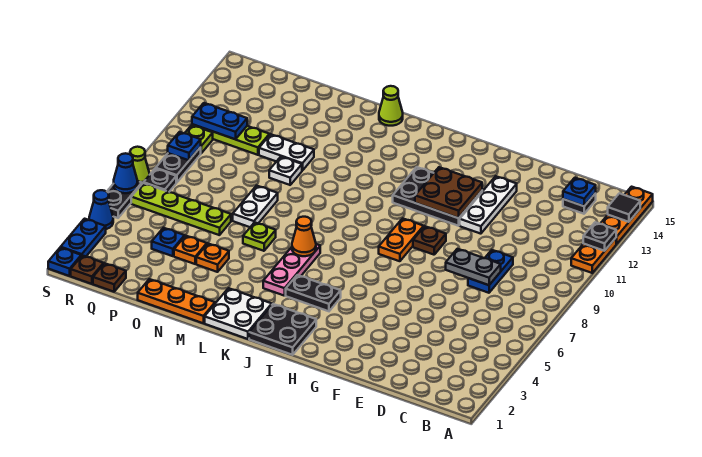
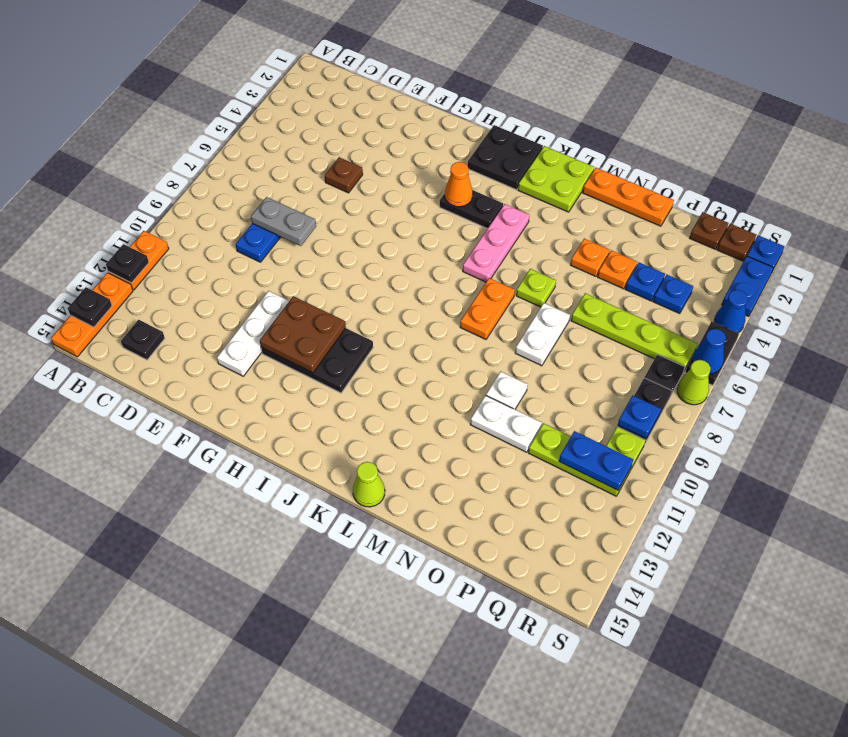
black 1x1 tile [608,193,640,222] -> black 1x1 plate [68,287,112,327]
blue 1x1 plate [563,178,596,206] -> blue 1x1 plate moved to [653,275,693,314]
brown 1x1 plate [413,226,446,255] -> brown 1x1 plate moved to [325,157,363,193]
orange 1x2 plate [379,218,424,261] -> orange 1x2 plate moved to [460,278,515,339]
white 2x2 plate [205,288,272,339] -> lime 2x2 plate [518,146,594,212]
orange 1x1 cone [292,217,316,256] -> orange 1x1 cone moved to [445,162,473,207]

